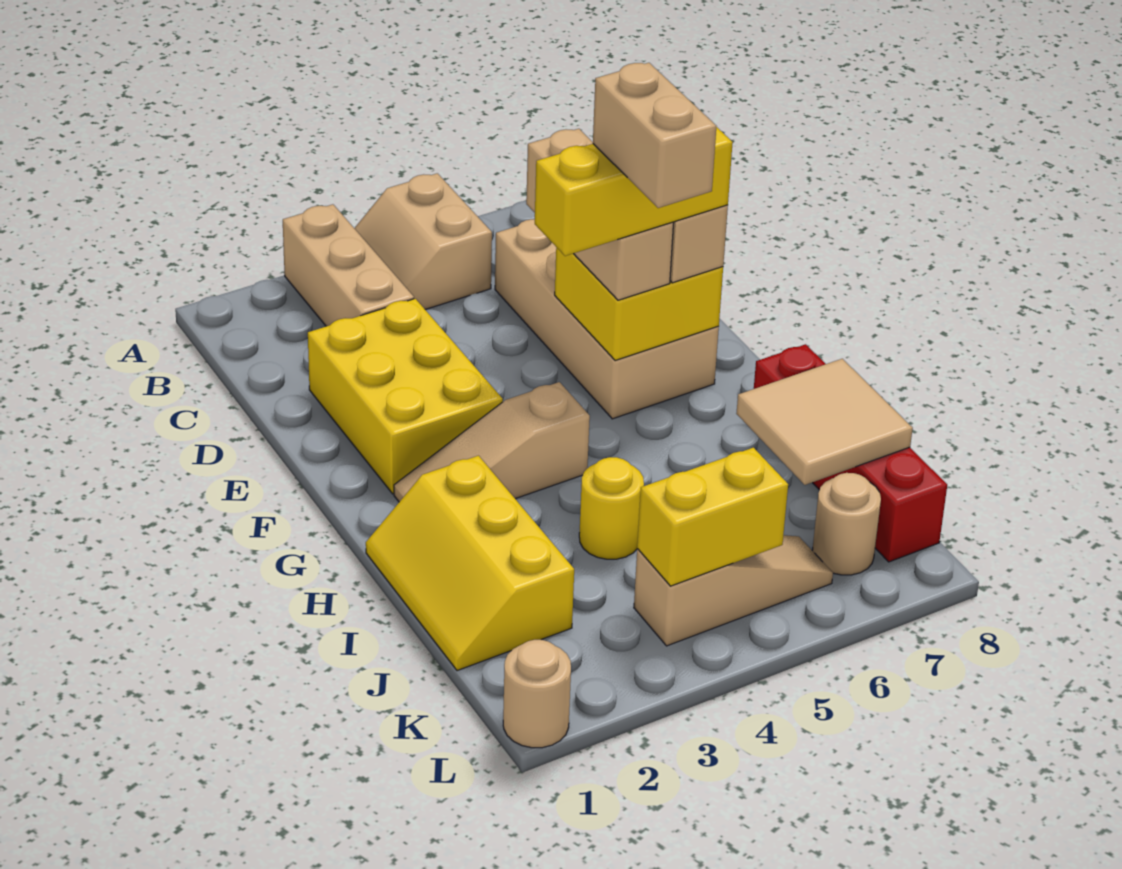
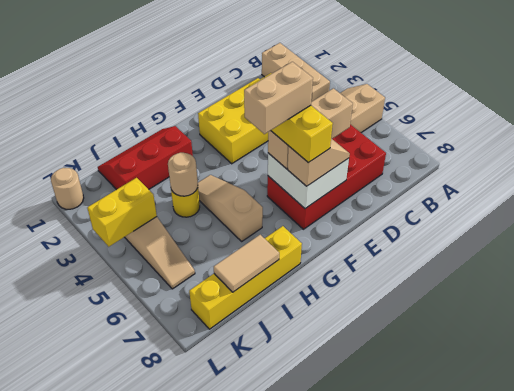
tan 1x3 brick [283,204,414,326] -> tan 1x3 brick turned to [262,43,330,102]
tan 2x4 brick [495,219,719,419] -> red 2x4 brick [267,125,386,229]
yellow 2x2 brick [555,247,723,361] -> white 2x2 brick [268,153,349,209]
tan 1x3 slope [394,382,590,502] -> tan 1x3 slope moved to [198,175,263,241]
yellow 2x3 slope [366,456,574,671] -> red 2x3 slope [98,126,193,190]
red 1x4 brick [754,344,947,562] -> yellow 1x4 brick [189,226,302,329]
tan 2x2 tile [736,359,913,485] -> tan 1x2 tile [214,235,279,292]
yellow 1x2 brick [637,448,788,586] -> yellow 1x2 brick turned to [87,178,157,247]
tan 1x1 round brick [812,473,881,575] -> tan 1x1 round brick moved to [168,153,198,196]

